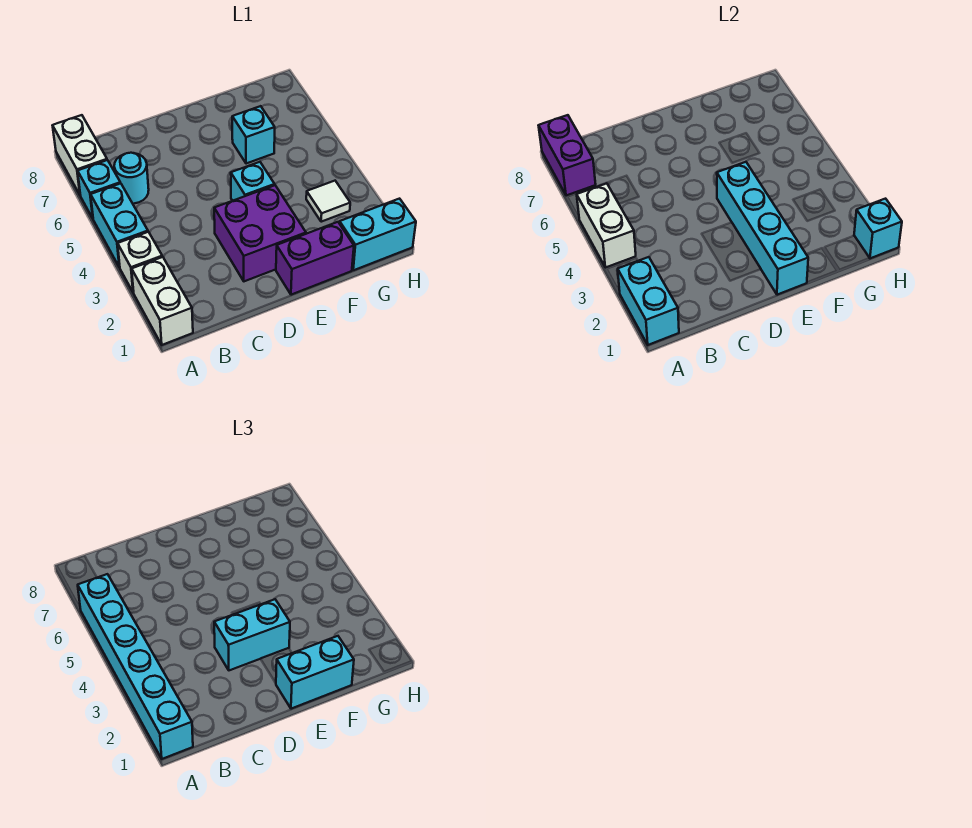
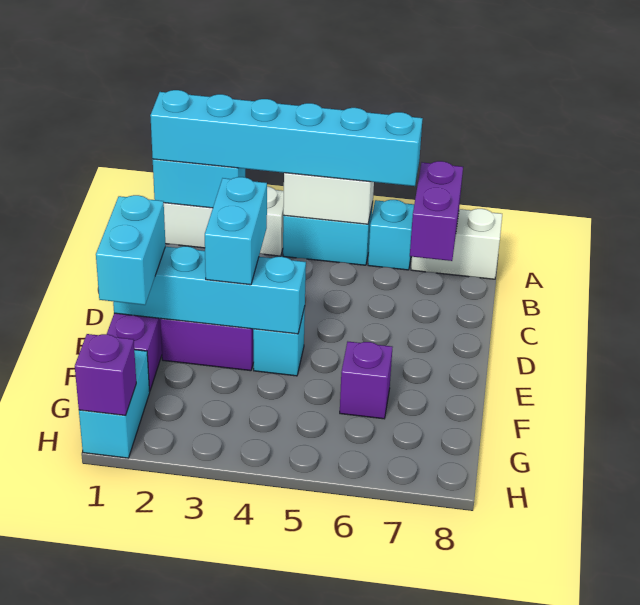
purple 1x2 brick [539,115,596,196] -> purple 1x2 brick turned to [410,161,463,261]
cyan 1x1 round brick [114,153,149,204] -> none
cyan 1x1 brick [232,106,275,164] -> purple 1x1 brick [340,342,392,419]
white 1x1 tile [306,181,350,222] -> none
cyan 1x1 brick [854,199,902,258] -> purple 1x1 brick [75,334,136,416]

